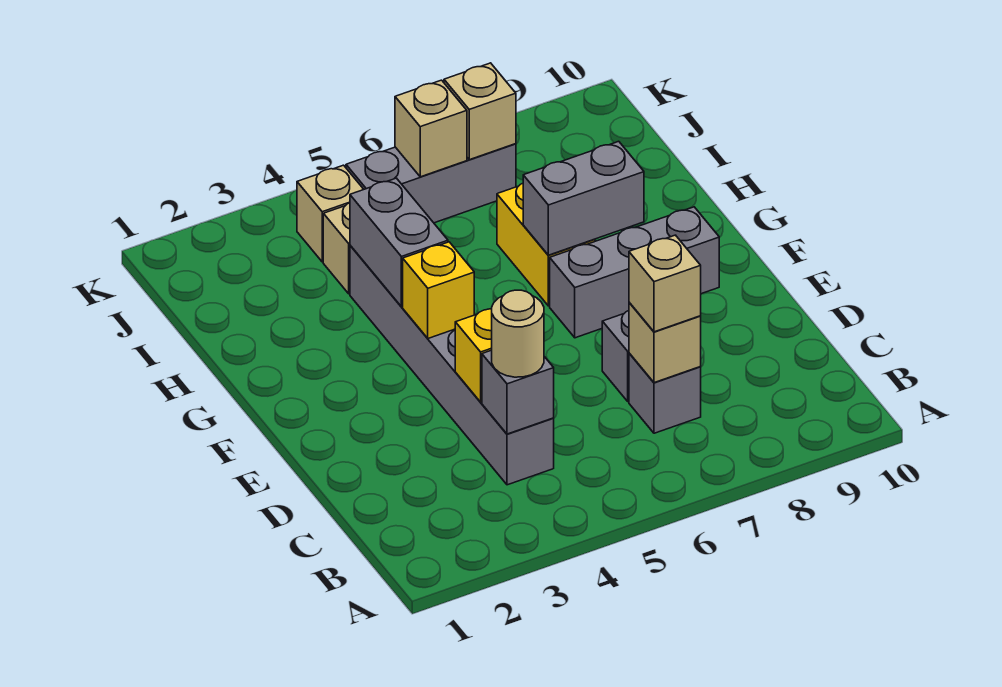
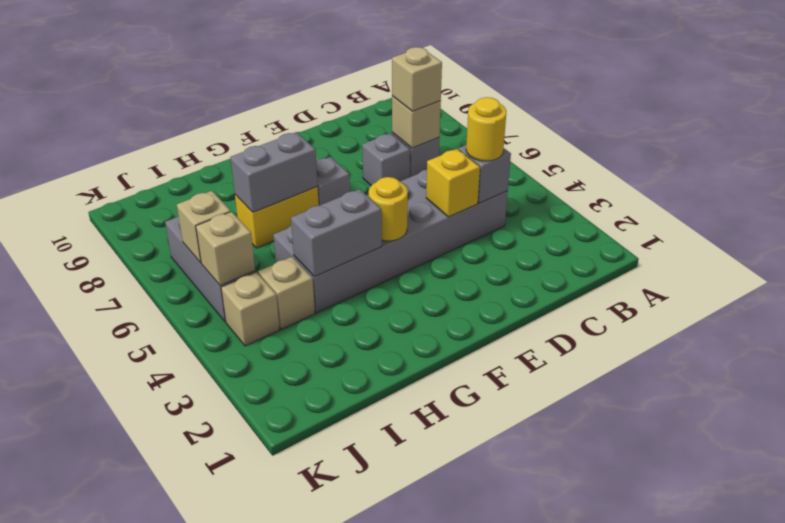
grey 1x6 brick [350,245,554,485] -> grey 2x6 brick [273,170,508,313]
tan 1x1 round brick [492,290,544,377] -> yellow 1x1 round brick [466,97,507,161]
yellow 1x1 brick [403,242,474,338] -> yellow 1x1 round brick [369,177,408,241]
grey 1x3 brick [550,207,719,338] -> grey 1x1 brick [316,157,350,206]
grey 1x2 brick [523,141,644,255] -> grey 1x2 brick turned to [230,132,318,212]
tan 1x1 brick [444,63,516,160] -> tan 1x1 brick moved to [196,212,255,285]

